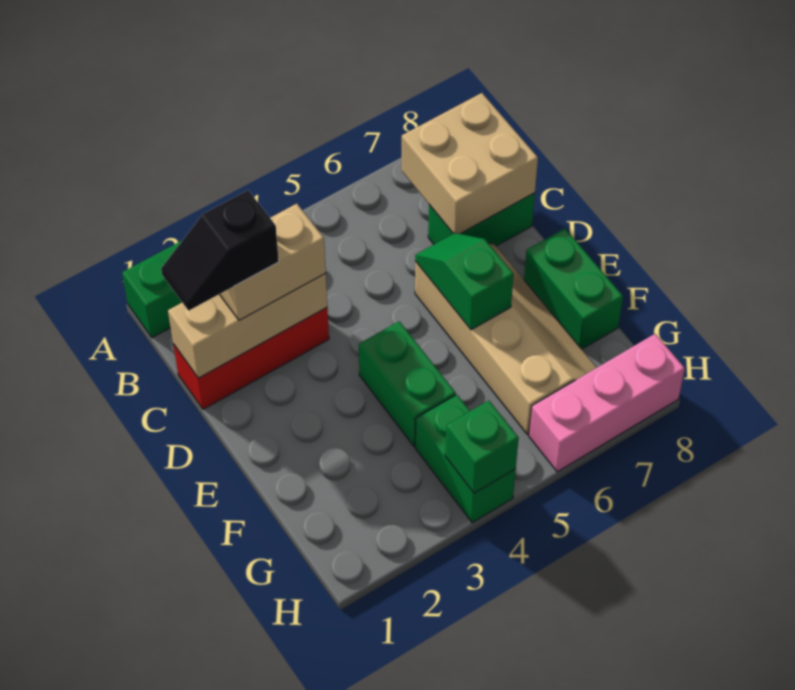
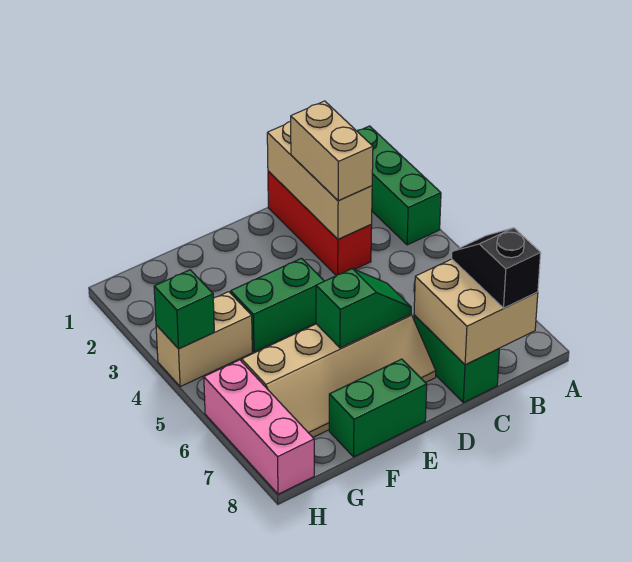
black 1x2 slope [161,190,279,311] -> black 1x2 slope moved to [452,228,541,308]
green 1x2 brick [415,395,516,523] -> tan 1x2 brick [156,292,252,387]

